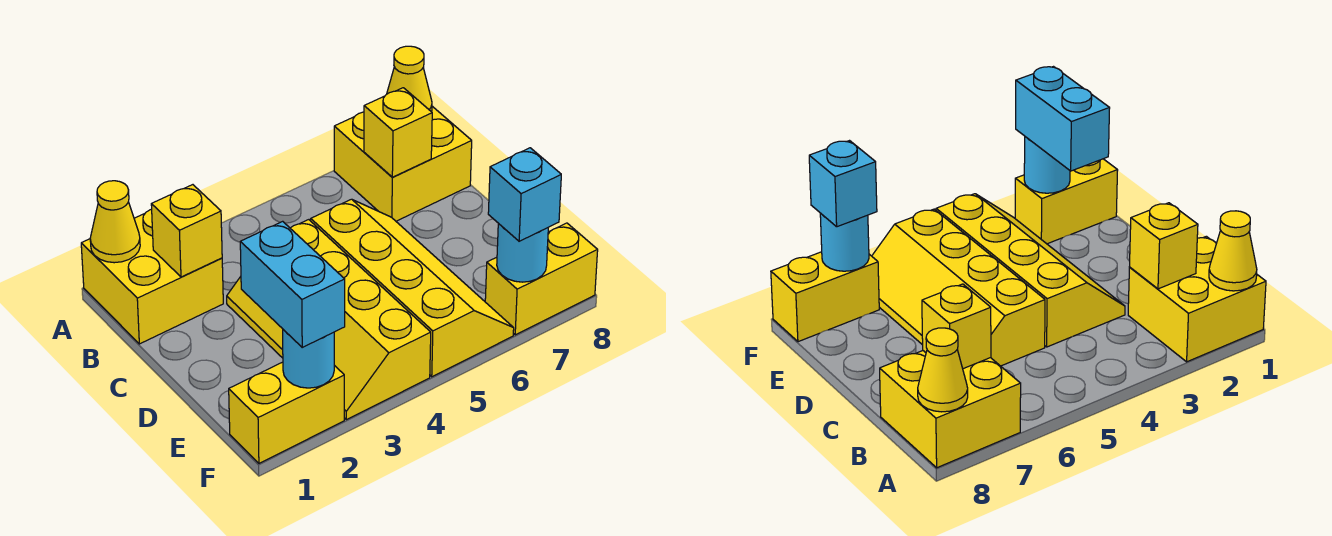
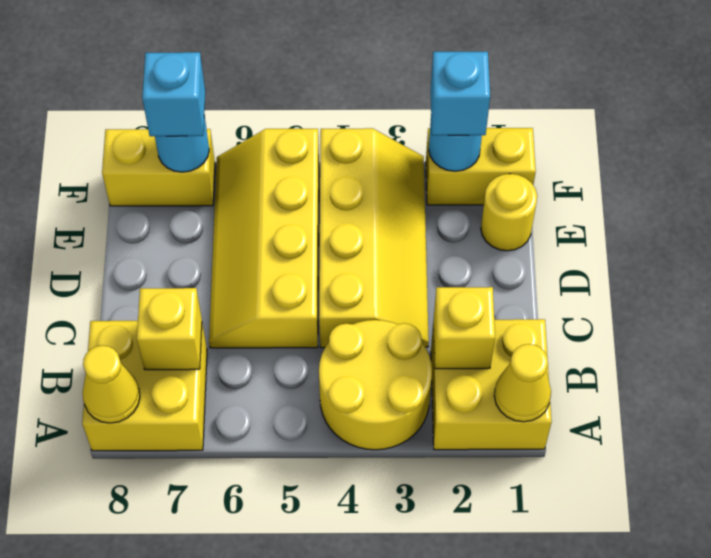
none -> yellow 2x2 round brick [319,320,432,450]
none -> yellow 1x1 round brick [481,174,537,251]
cyan 1x2 brick [240,221,345,347] -> cyan 1x1 brick [431,52,490,135]

